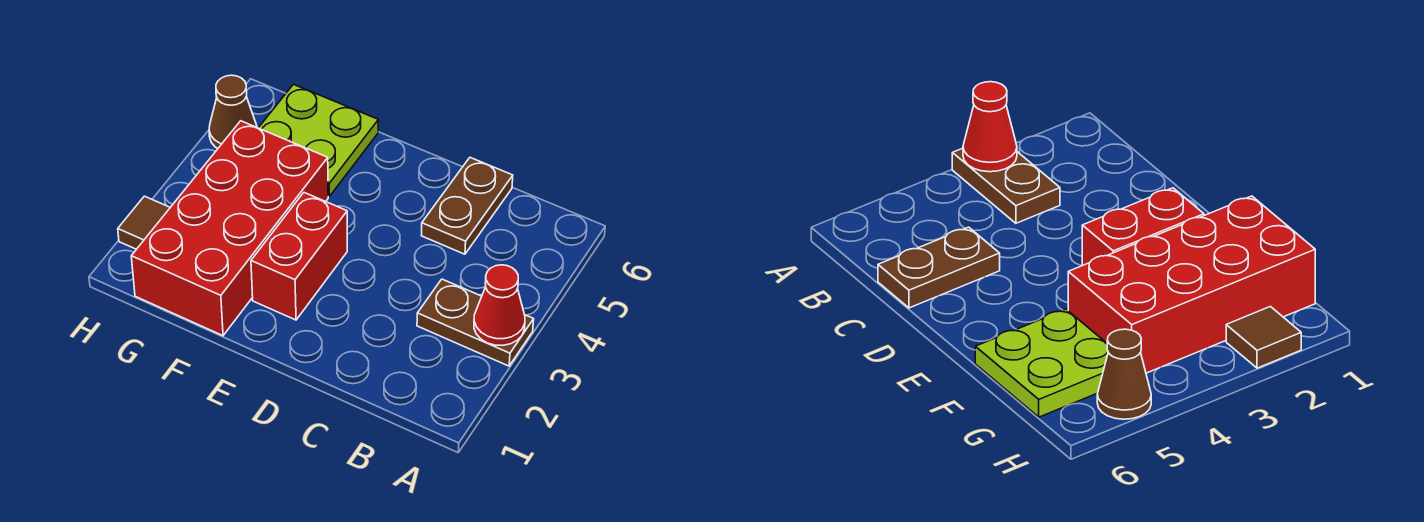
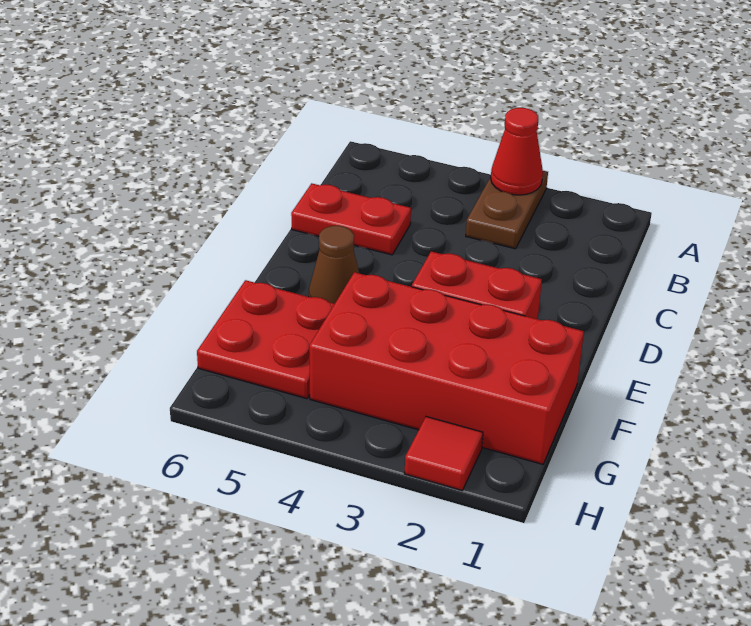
brown 1x2 plate [422,158,513,254] -> red 1x2 plate [291,183,411,255]
lime 2x2 plate [259,84,378,196] -> red 2x2 plate [197,280,334,399]
brown 1x1 tile [118,196,170,249] -> red 1x1 tile [404,417,483,490]
brown 1x1 cone [209,75,257,148] -> brown 1x1 cone moved to [309,226,359,304]

